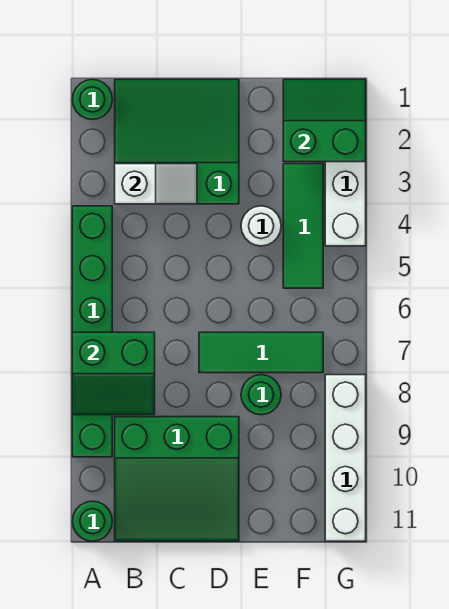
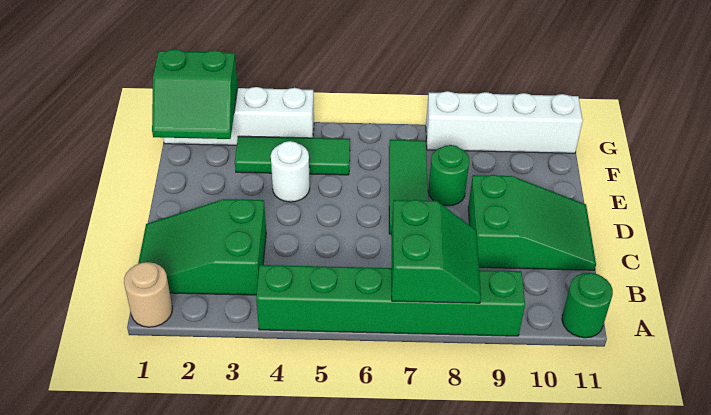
green 1x1 round brick [72,79,112,120] -> tan 1x1 round brick [124,262,172,327]
green 3x3 slope [115,79,239,204] -> green 2x3 slope [138,199,266,295]
white 1x2 slope [115,164,197,204] -> none
green 3x3 slope [115,417,239,541] -> green 2x3 slope [468,175,596,270]
green 2x2 slope [283,79,366,162] -> green 2x2 slope turned to [152,49,238,139]

